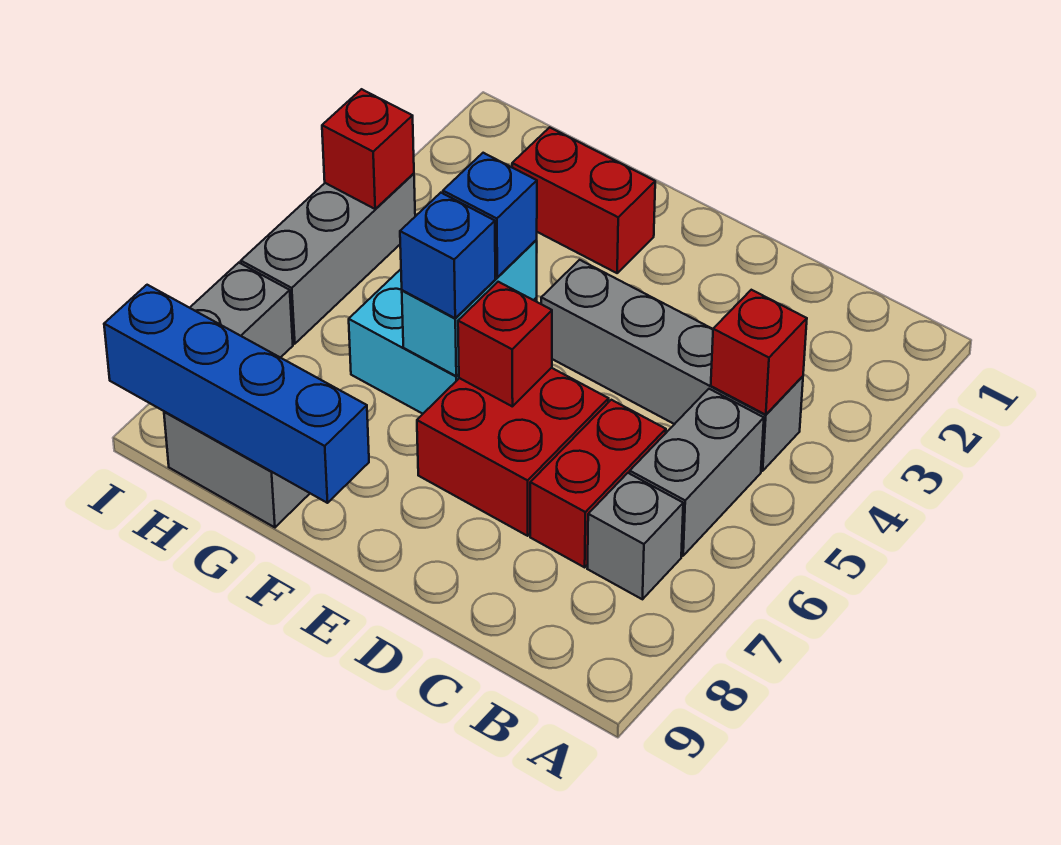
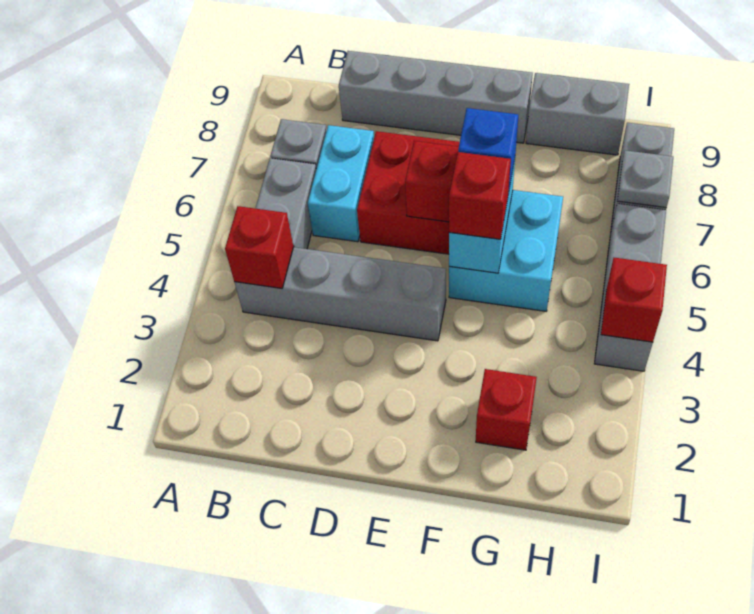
red 1x2 brick [530,400,666,567] -> cyan 1x2 brick [308,125,374,242]
none -> grey 1x4 brick [339,51,533,143]
red 1x2 brick [512,127,655,273] -> red 1x1 brick [476,369,537,450]
blue 1x1 brick [443,153,537,277] -> red 1x1 brick [449,152,511,239]
blue 1x4 brick [104,285,369,503] -> none
none -> grey 1x1 plate [617,150,673,208]

